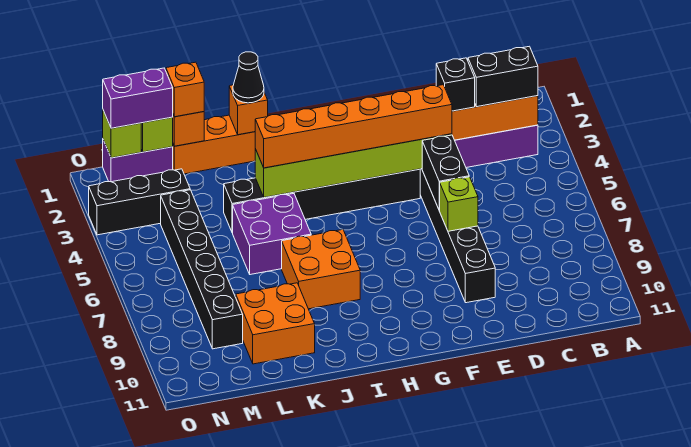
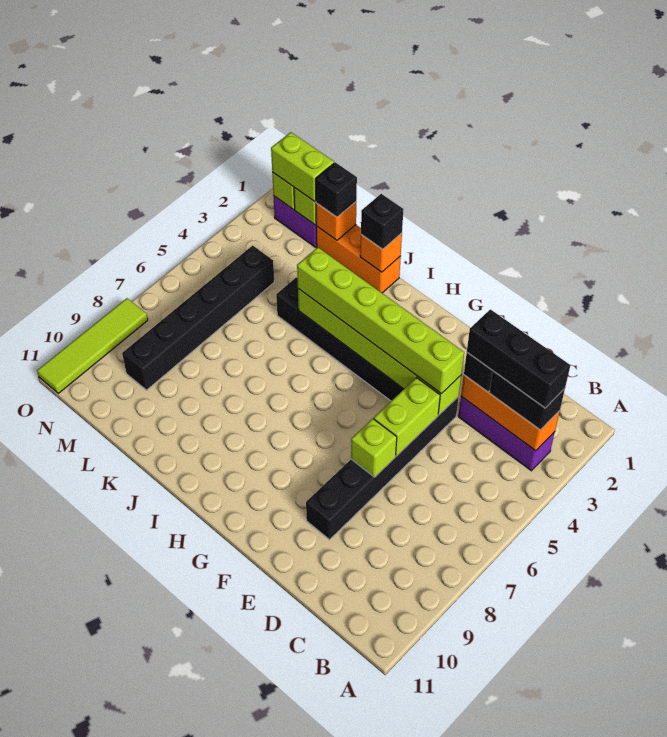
orange 1x6 brick [255,85,452,168] -> lime 1x6 brick [297,247,464,394]
black 1x2 brick [422,135,469,210] -> lime 1x2 brick [374,378,440,456]
orange 2x2 brick [282,230,360,309] -> none
black 1x1 cone [233,52,264,103] -> black 1x1 brick [361,194,403,249]
purple 2x2 brick [233,194,311,275] -> none
orange 2x2 brick [236,283,315,364] -> none
orange 1x1 brick [166,62,204,117] -> black 1x1 brick [316,162,357,217]
purple 1x2 brick [103,68,173,128] -> lime 1x2 brick [271,132,334,202]
black 1x3 brick [89,169,190,235] -> black 1x3 brick moved to [467,309,570,408]
none -> lime 1x4 tile [37,298,148,393]

